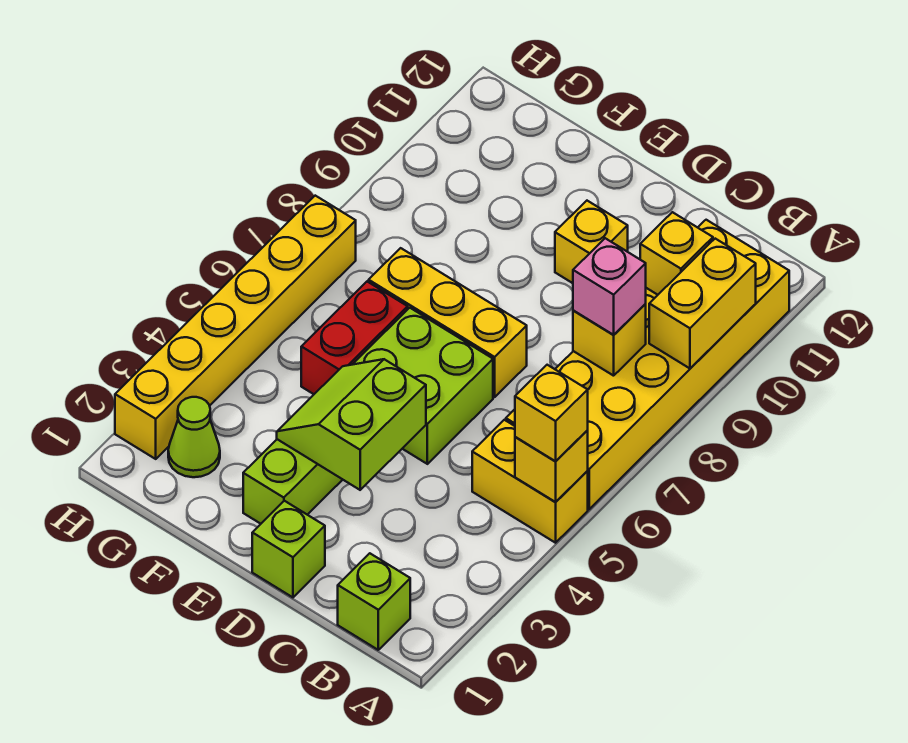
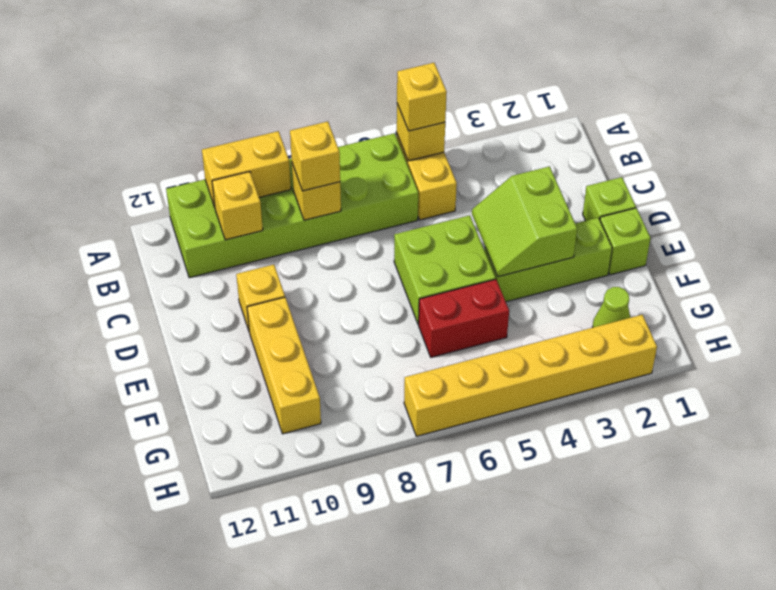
yellow 2x6 brick [506,220,789,509] -> lime 2x6 brick [166,133,418,278]
lime 1x1 brick [338,553,410,650] -> lime 1x1 brick moved to [600,208,650,275]
pink 1x1 brick [573,238,646,335] -> yellow 1x1 brick [290,121,340,191]
lime 2x2 slope [277,359,426,490] -> lime 2x2 slope turned to [472,167,577,277]
yellow 1x3 brick [369,248,527,397] -> yellow 1x3 brick moved to [247,297,321,434]

